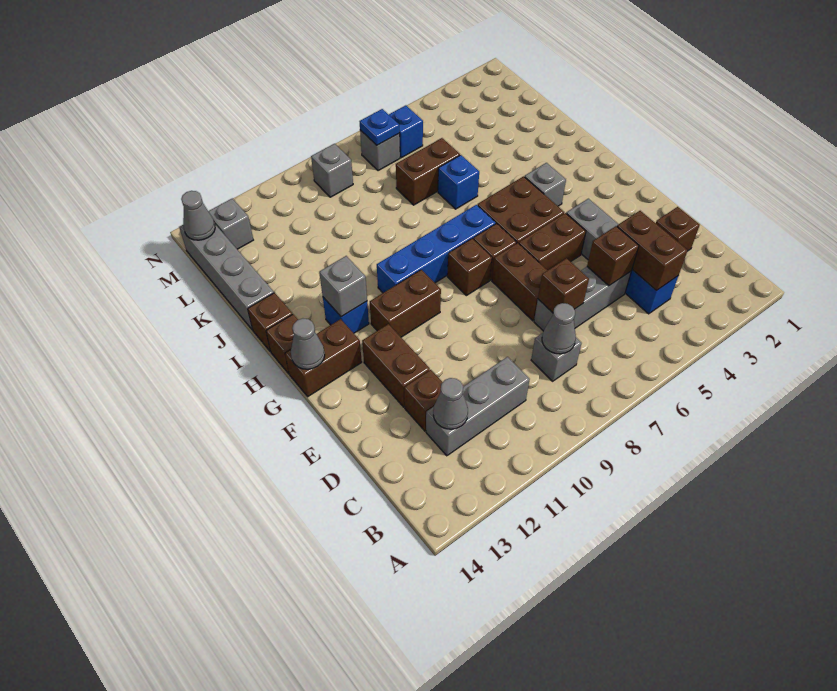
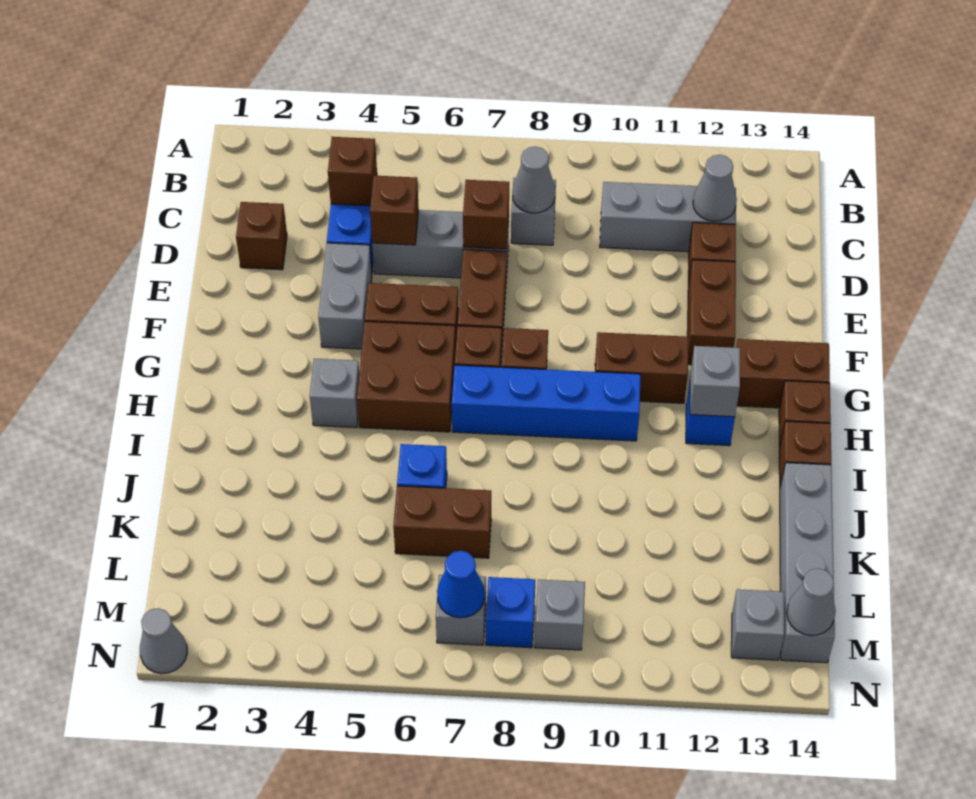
brown 1x2 brick [617,211,688,291] -> brown 1x1 brick [328,137,377,206]
grey 1x1 cone [291,318,325,369] -> grey 1x1 cone moved to [140,608,187,674]
blue 1x1 brick [389,105,423,158] -> blue 1x1 brick moved to [486,577,535,648]
blue 1x1 plate [359,109,400,145] -> blue 1x1 cone [437,551,485,618]

